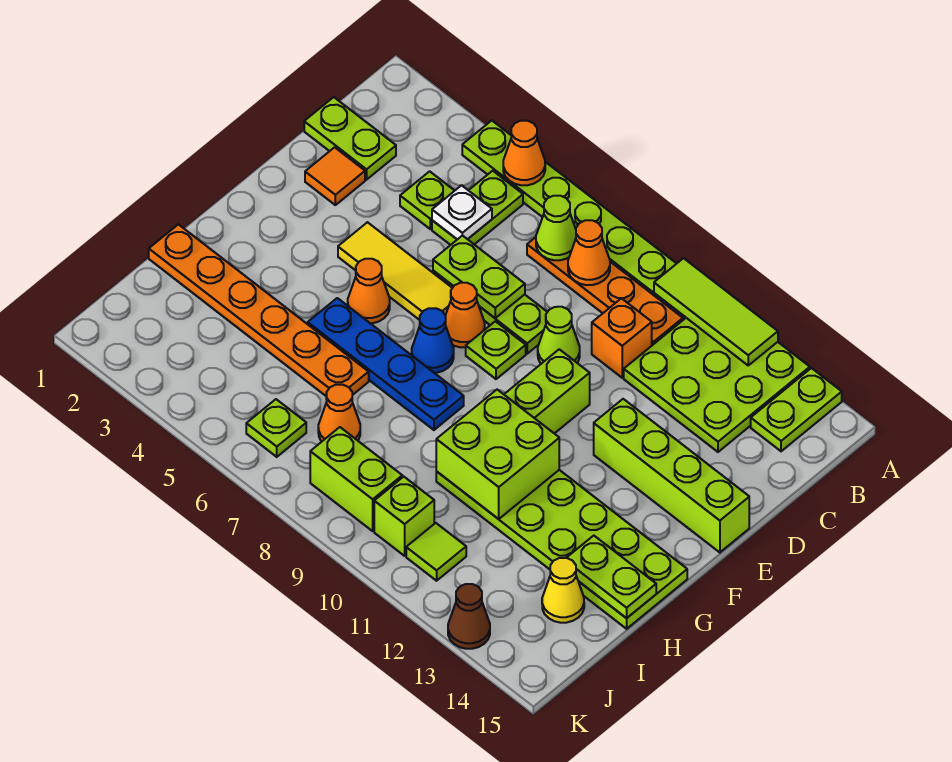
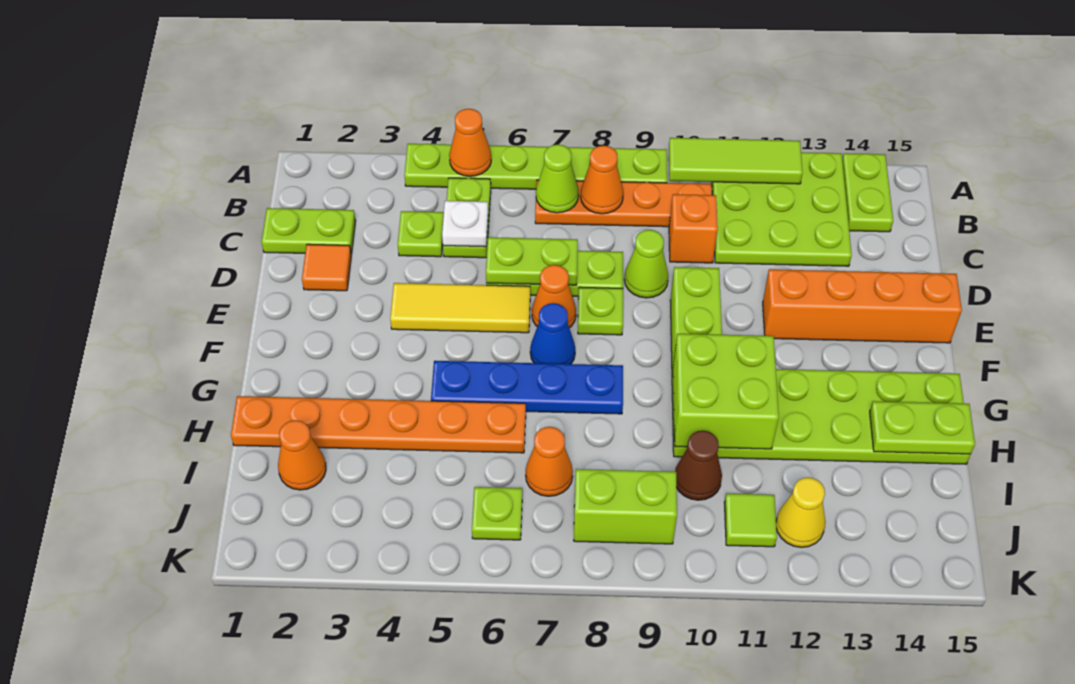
lime 1x4 brick [594,399,749,552] -> orange 1x4 brick [763,269,962,343]
orange 1x1 cone [348,259,390,323] -> orange 1x1 cone moved to [278,420,326,490]
yellow 1x1 cone [542,558,584,623] -> yellow 1x1 cone moved to [776,477,825,547]
lime 1x1 brick [374,477,434,556] -> none
brown 1x1 cone [448,584,490,649] -> brown 1x1 cone moved to [675,431,722,500]

